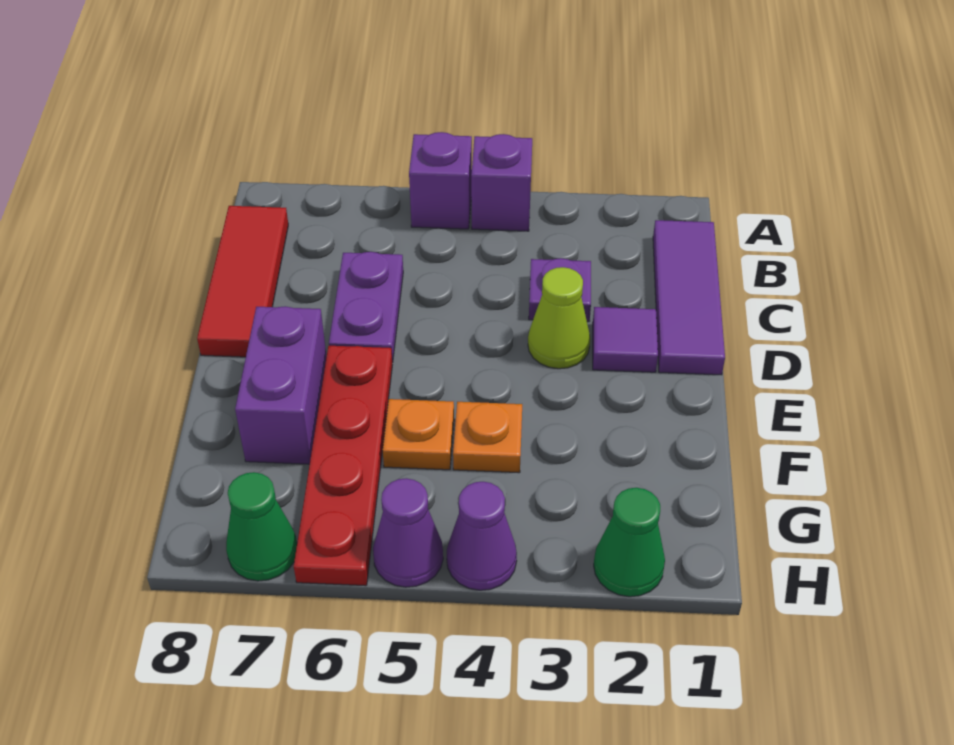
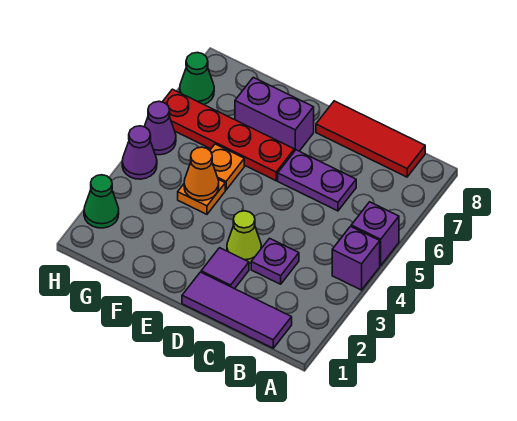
none -> orange 1x1 cone [184,147,219,201]

